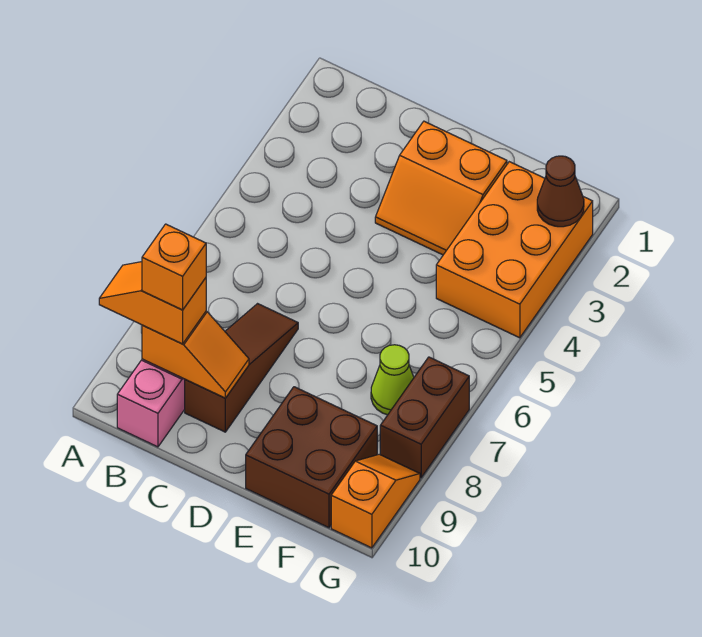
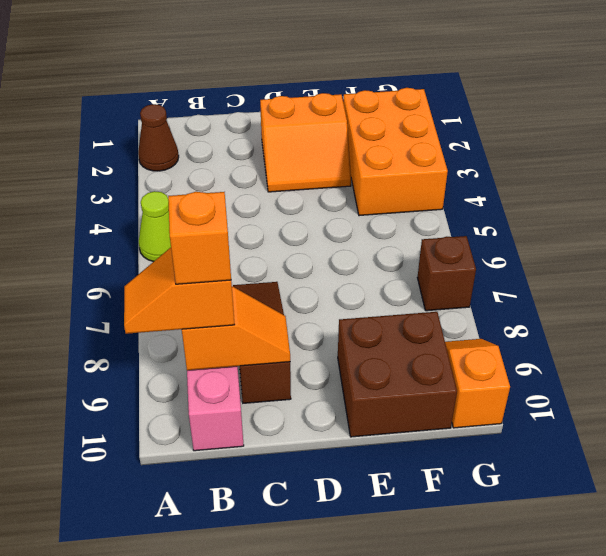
lime 1x1 cone [371,345,414,415] -> lime 1x1 cone moved to [139,191,171,262]
brown 1x1 cone [537,156,584,227] -> brown 1x1 cone moved to [138,104,179,171]
brown 1x2 brick [380,357,469,478] -> brown 1x1 brick [417,236,476,311]

